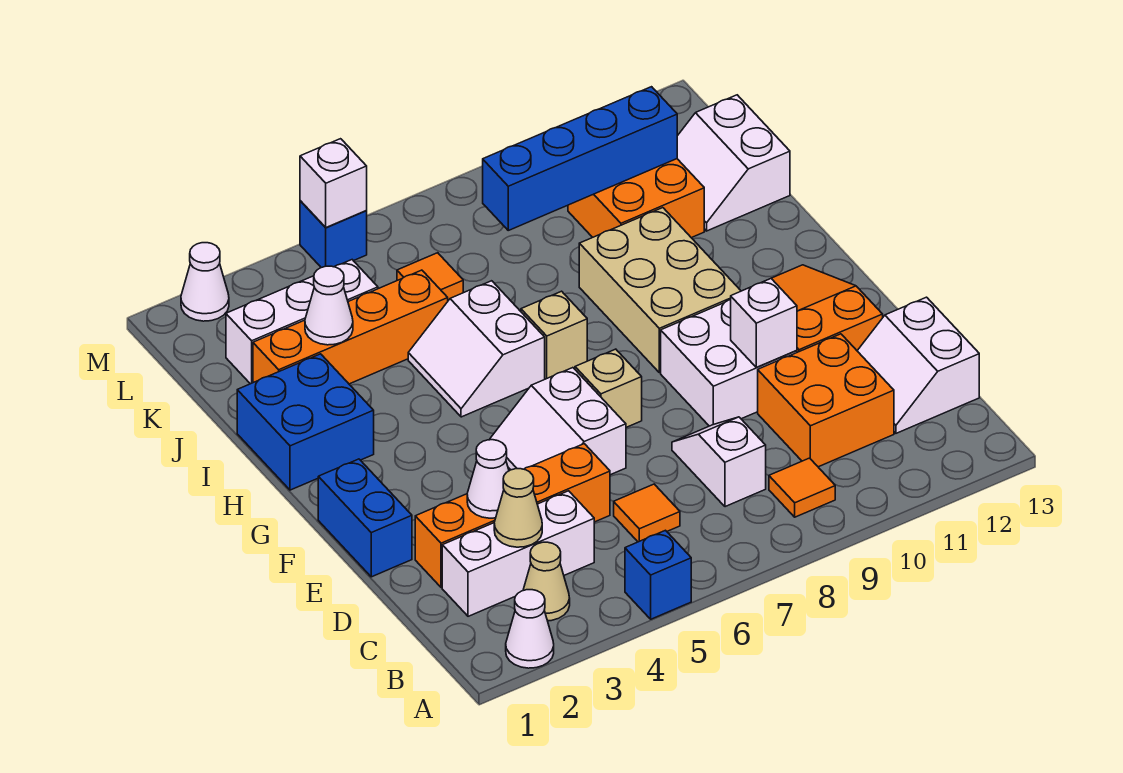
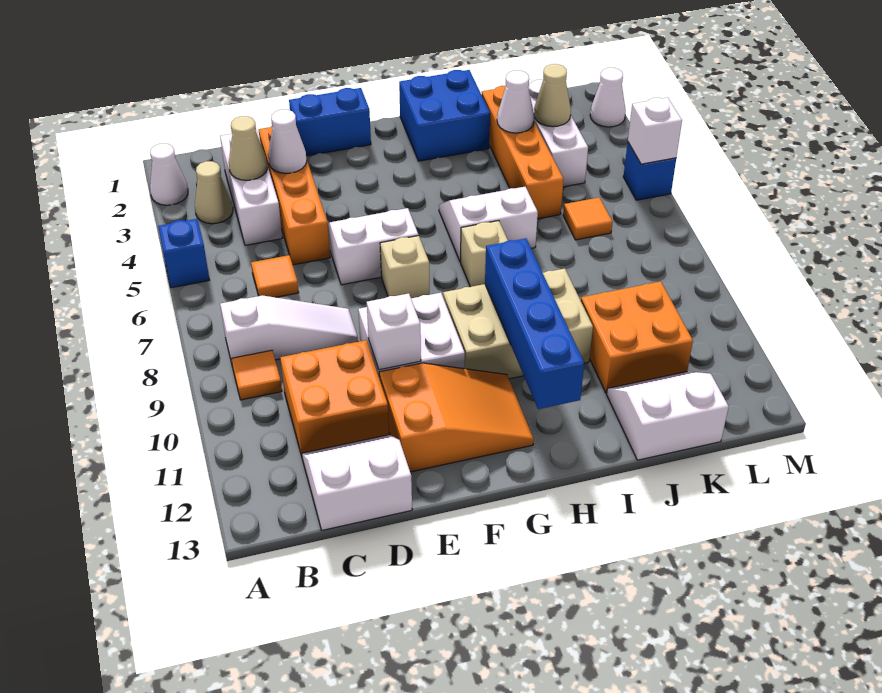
white 1x2 slope [672,417,766,507] -> white 1x3 slope [220,296,358,363]
none -> tan 1x1 cone [534,64,571,127]
blue 1x4 brick [483,87,677,230] -> blue 1x4 brick moved to [485,238,584,409]

